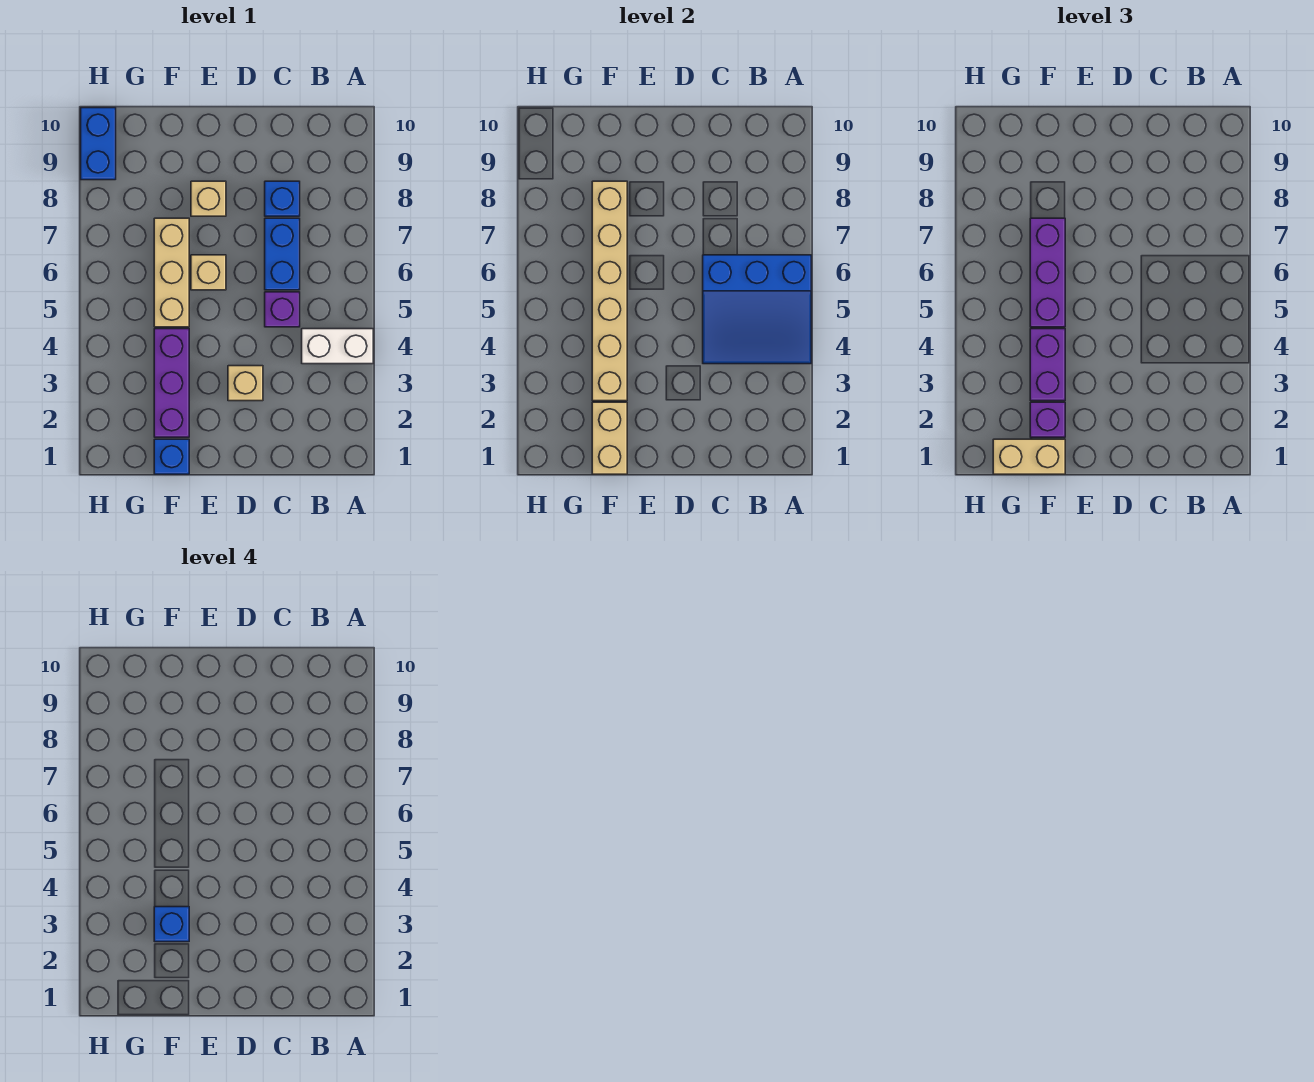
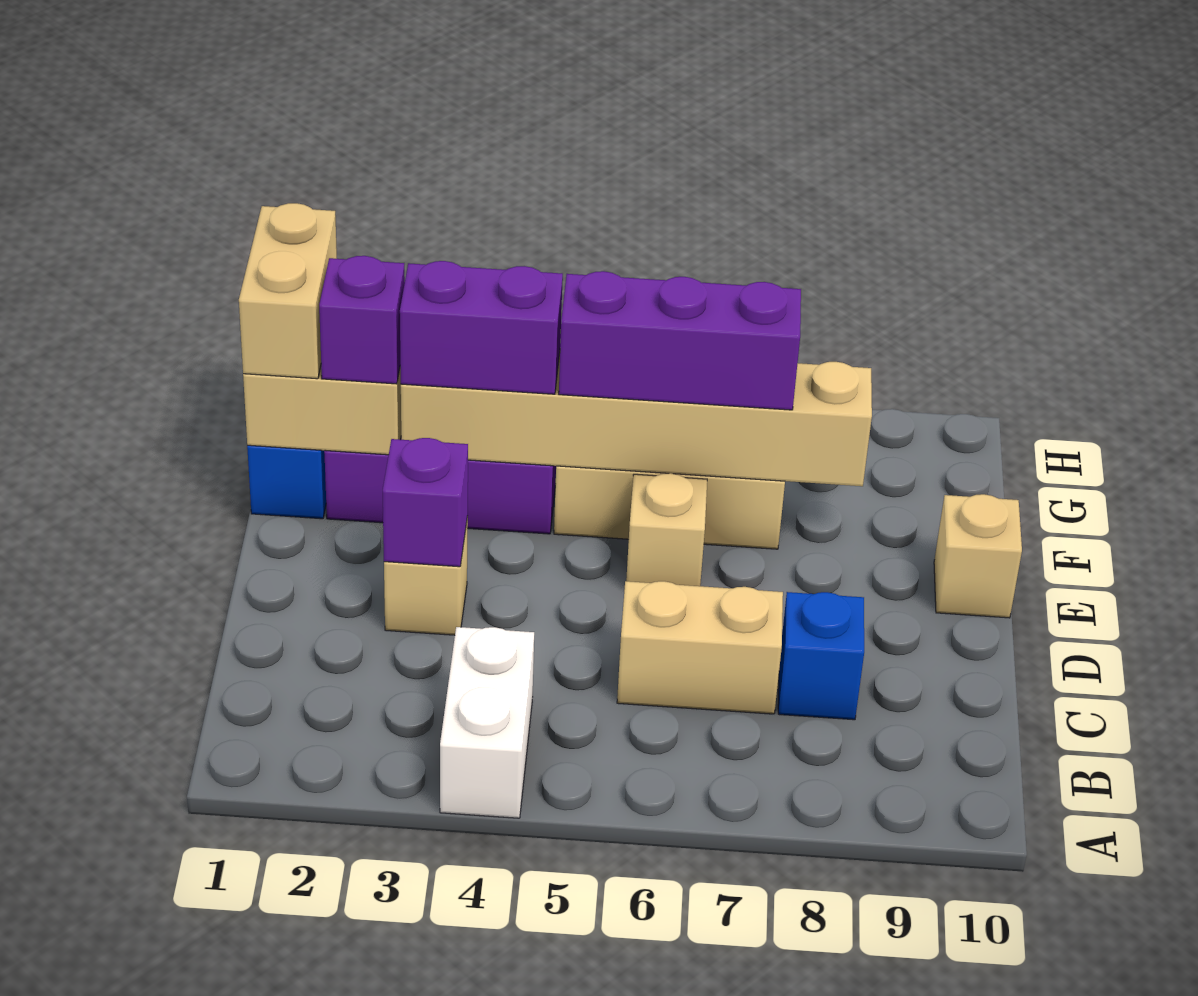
blue 3x3 slope [703,255,811,364] -> none
purple 1x1 brick [265,292,300,327] -> purple 1x1 brick moved to [383,438,468,567]
blue 1x2 brick [265,218,300,290] -> tan 1x2 brick [617,581,783,714]
tan 1x1 brick [191,181,226,216] -> tan 1x1 brick moved to [934,494,1022,618]
blue 1x1 brick [154,907,189,942] -> none
blue 1x2 brick [81,108,116,180] -> none

